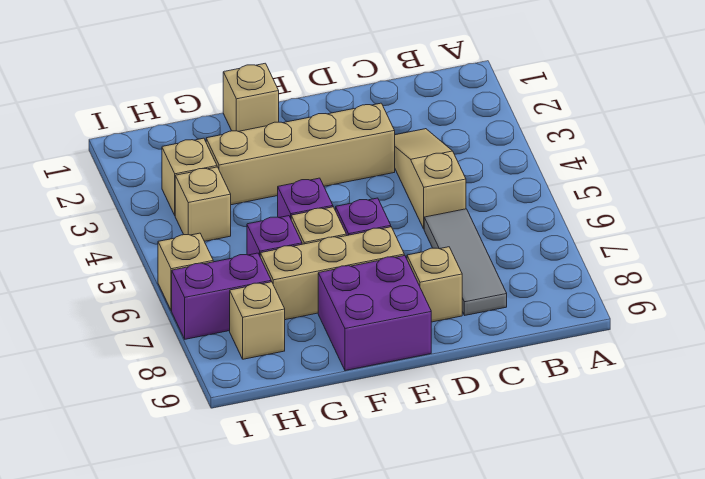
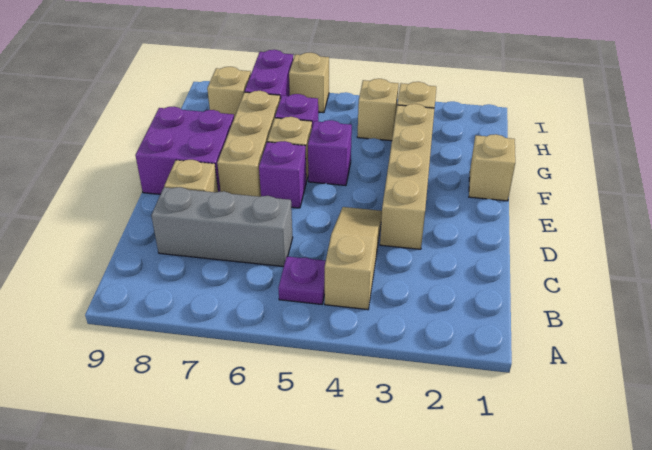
none -> purple 1x1 plate [278,257,326,304]
tan 1x3 slope [395,129,466,229] -> tan 1x3 slope turned to [325,207,382,310]
grey 1x3 tile [424,209,507,315] -> grey 1x3 brick [151,187,293,267]

